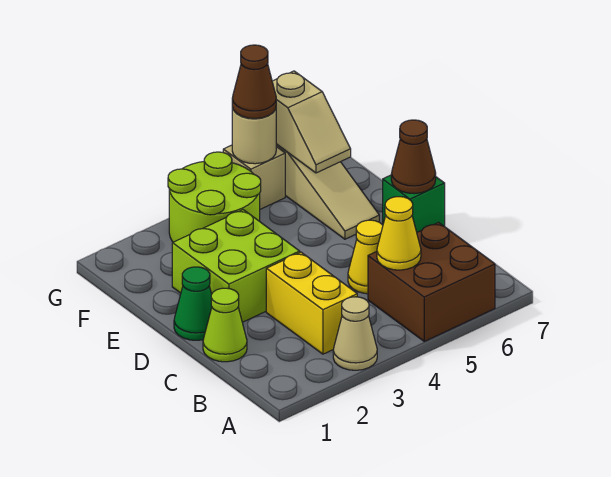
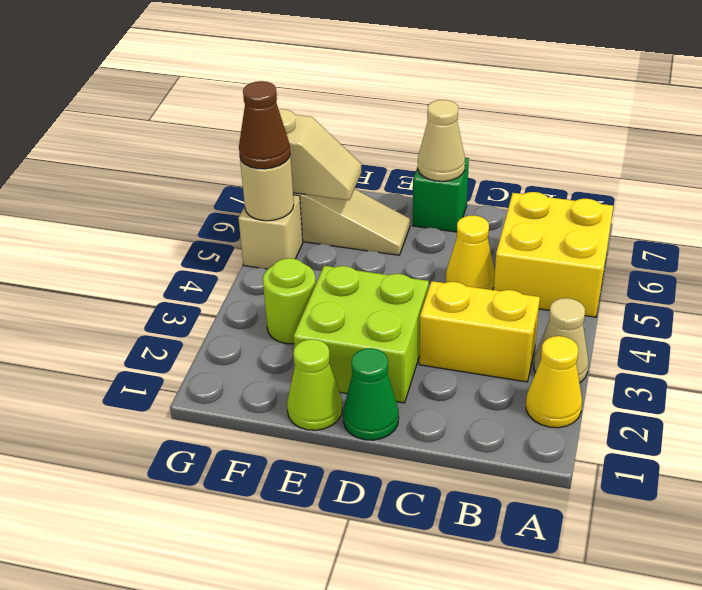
brown 2x2 brick [368,223,495,341] -> yellow 2x2 brick [494,192,613,317]
yellow 1x1 cone [377,197,421,270] -> yellow 1x1 cone moved to [526,336,582,428]
lime 1x1 cone [203,288,247,362] -> lime 1x1 cone moved to [287,339,342,430]
brown 1x1 cone [391,120,436,194] -> tan 1x1 cone [418,100,465,181]
lime 2x2 round brick [168,152,261,242] -> lime 1x1 round brick [263,258,316,344]

